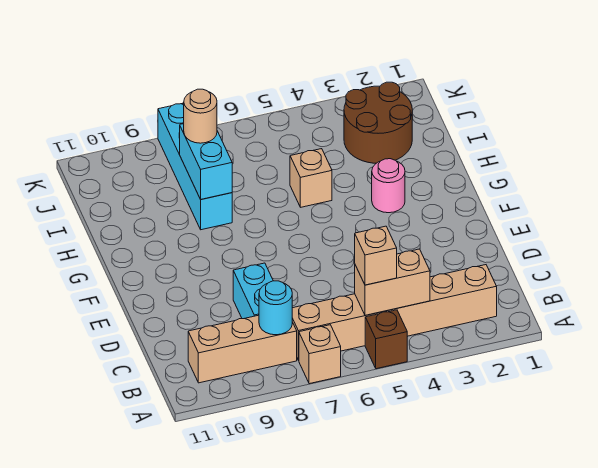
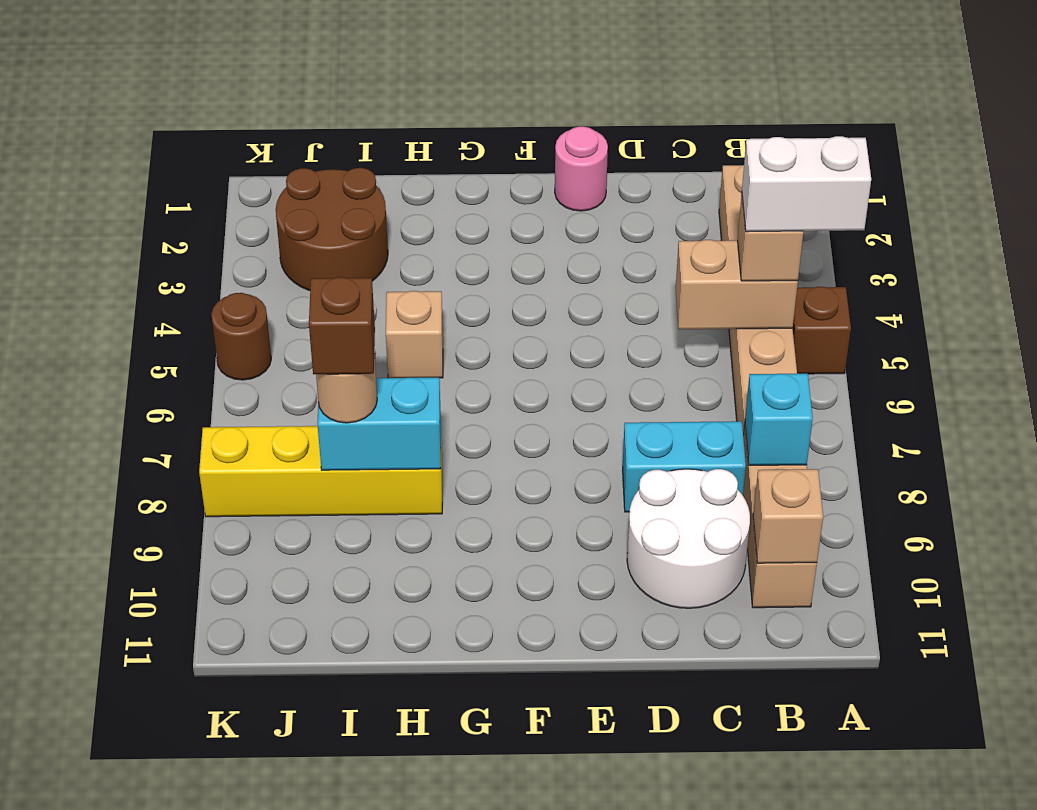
none -> white 1x2 brick [742,136,871,232]
tan 1x1 brick [299,325,341,384] -> tan 1x1 brick moved to [753,469,823,563]
tan 1x2 brick [355,249,430,315] -> tan 1x2 brick turned to [676,240,798,329]
cyan 1x1 round brick [259,281,292,335] -> cyan 1x1 brick [745,374,813,465]
none -> white 2x2 round brick [627,469,750,608]
pink 1x1 round brick [372,159,405,213] -> pink 1x1 round brick moved to [555,126,608,211]
cyan 1x4 brick [158,103,232,230] -> yellow 1x4 brick [199,426,442,517]
none -> brown 1x1 brick [309,277,375,374]
none -> brown 1x1 round brick [211,293,271,380]

